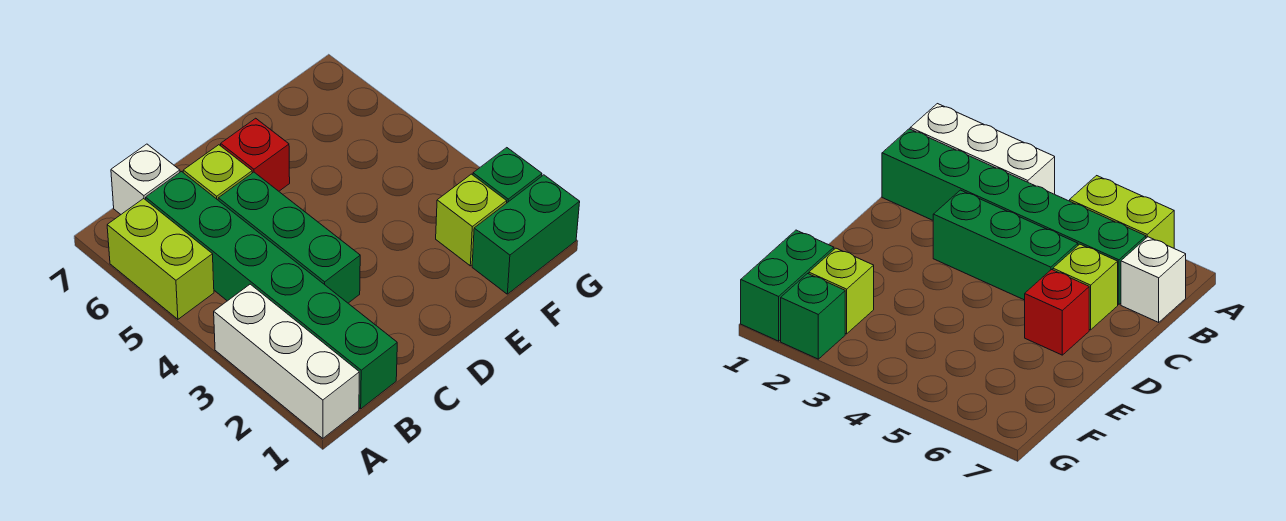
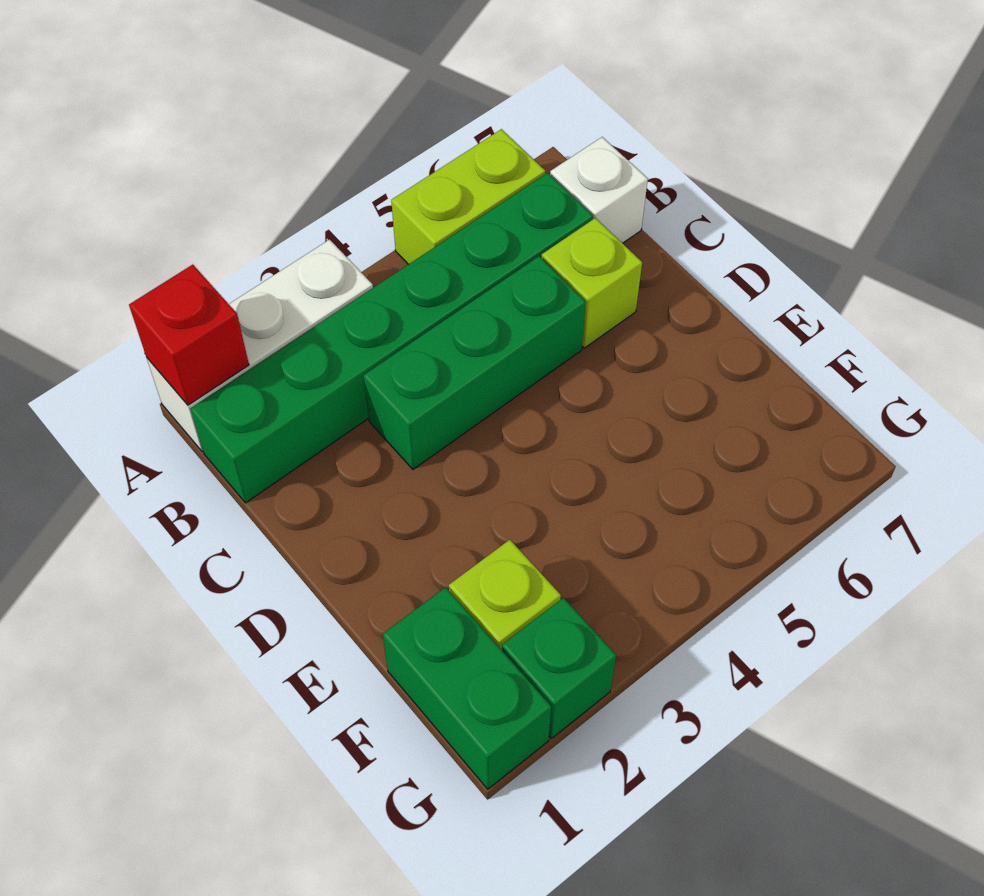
red 1x1 brick [221,118,290,191] -> red 1x1 brick moved to [129,265,249,405]

